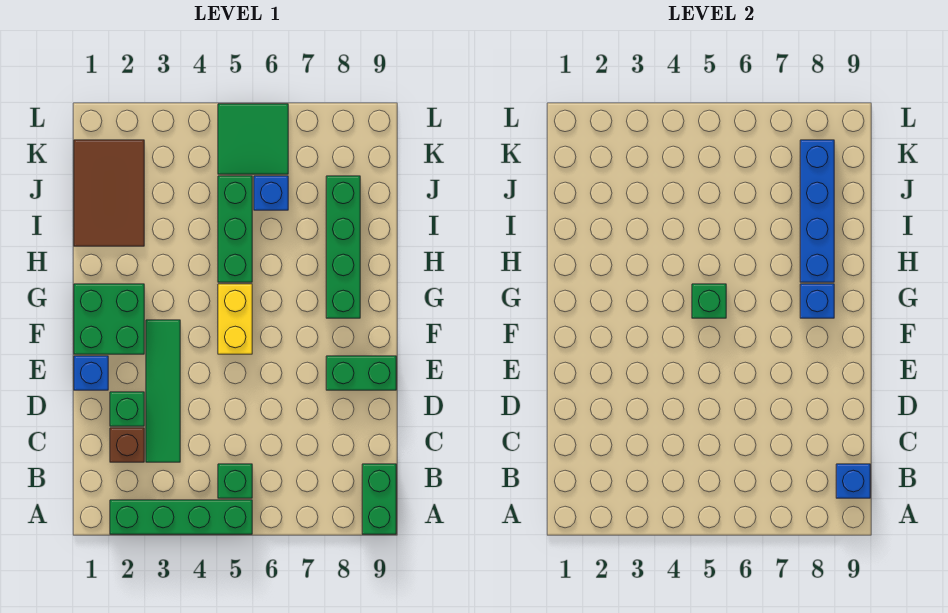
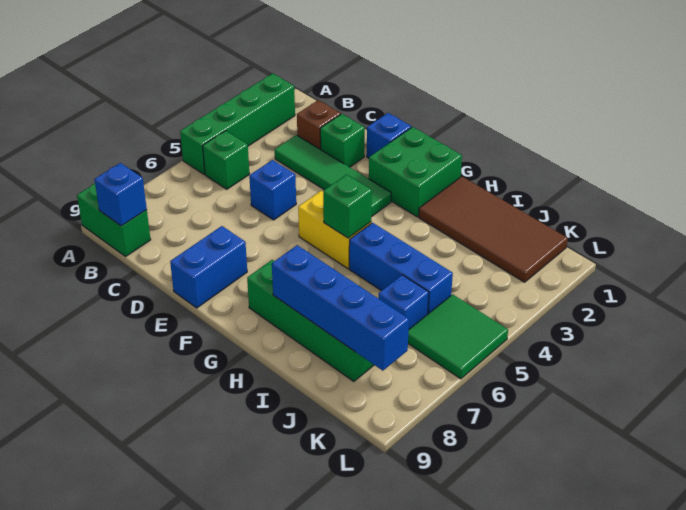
green 1x2 brick [326,356,396,390] -> blue 1x2 brick [170,226,247,308]
blue 1x1 brick [800,284,834,318] -> blue 1x1 brick moved to [249,160,296,220]
green 1x3 brick [218,176,252,282] -> blue 1x3 brick [349,223,453,314]
brown 2x3 tile [74,140,144,246] -> brown 2x4 tile [419,176,568,282]

